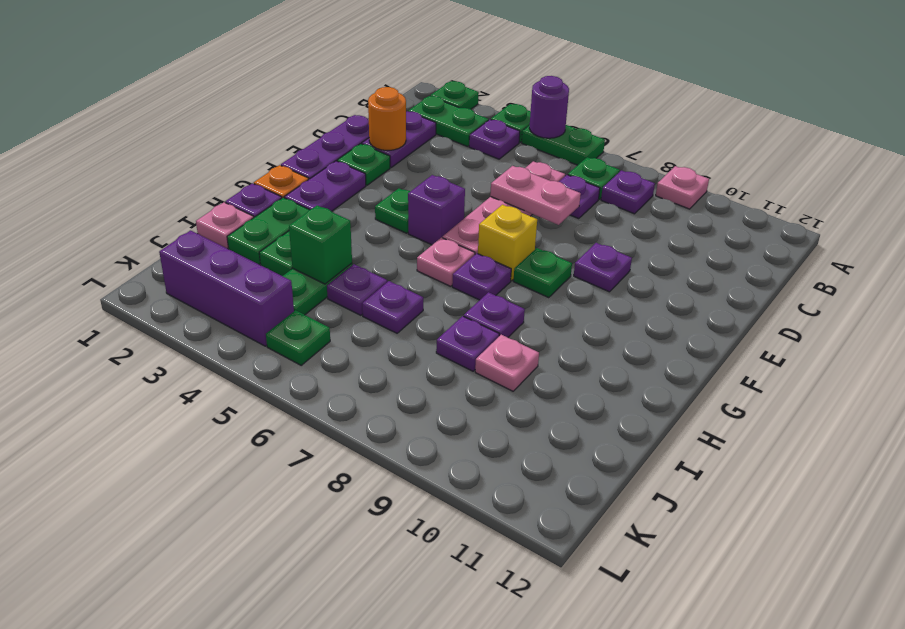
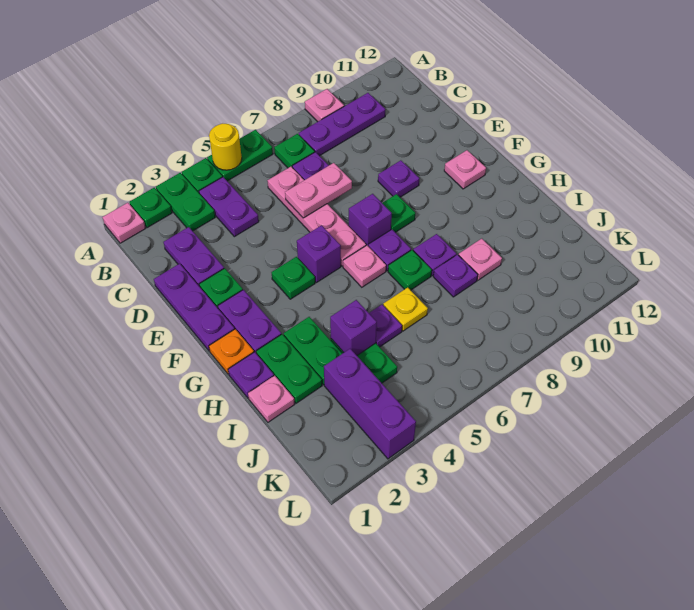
none -> pink 1x1 plate [103,203,146,243]
purple 1x1 round brick [529,76,569,138] -> yellow 1x1 round brick [209,123,242,170]
green 1x2 plate [408,96,488,147] -> green 1x2 plate turned to [156,173,215,231]
purple 1x1 plate [469,120,520,159] -> purple 1x2 plate [199,177,259,237]
purple 1x1 plate [601,170,655,214] -> purple 1x3 plate [299,93,386,156]
orange 1x1 round brick [368,87,406,151] -> none
yellow 1x1 brick [478,205,537,281] -> purple 1x1 brick [349,194,392,246]
none -> pink 1x1 plate [444,150,486,189]
green 1x1 brick [289,205,352,284] -> purple 1x1 brick [330,300,377,355]
purple 1x1 plate [362,281,423,333] -> yellow 1x1 plate [383,287,428,331]
purple 1x3 brick [159,231,294,346] -> purple 1x3 brick turned to [324,349,416,459]
green 1x1 plate [266,310,330,365] -> green 1x1 plate moved to [388,250,432,290]

